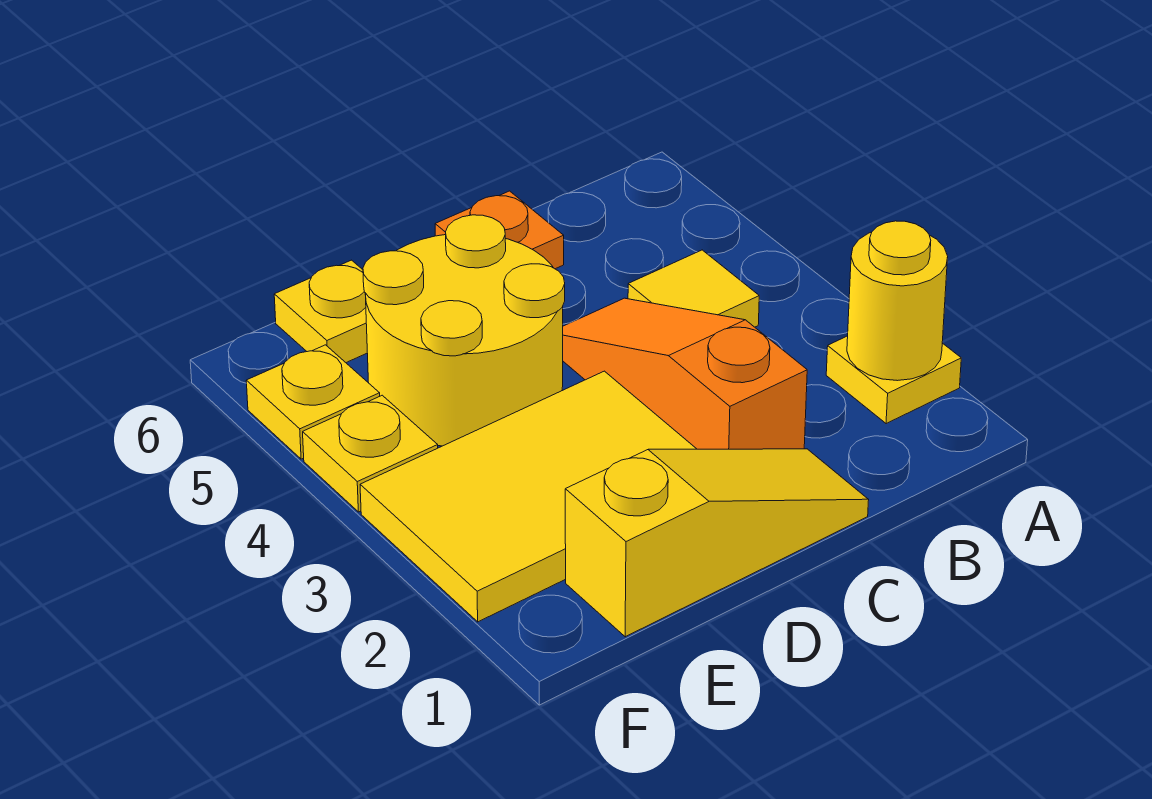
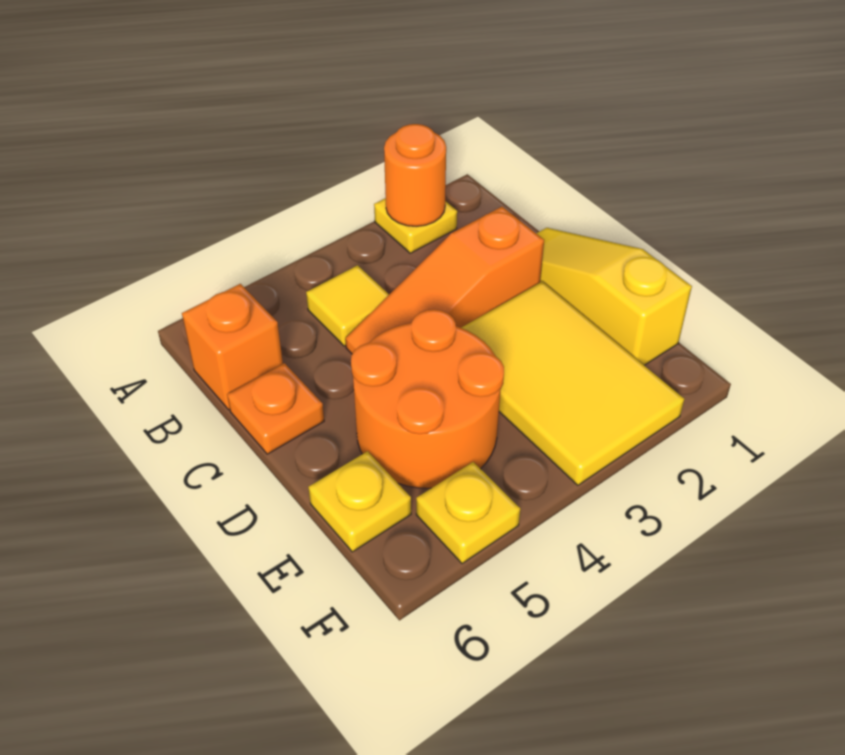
yellow 1x1 round brick [847,221,948,381] -> orange 1x1 round brick [384,124,446,226]
none -> orange 1x1 brick [182,284,283,410]
yellow 2x2 round brick [363,215,565,446] -> orange 2x2 round brick [351,309,504,488]
yellow 1x1 plate [303,395,438,512] -> none

